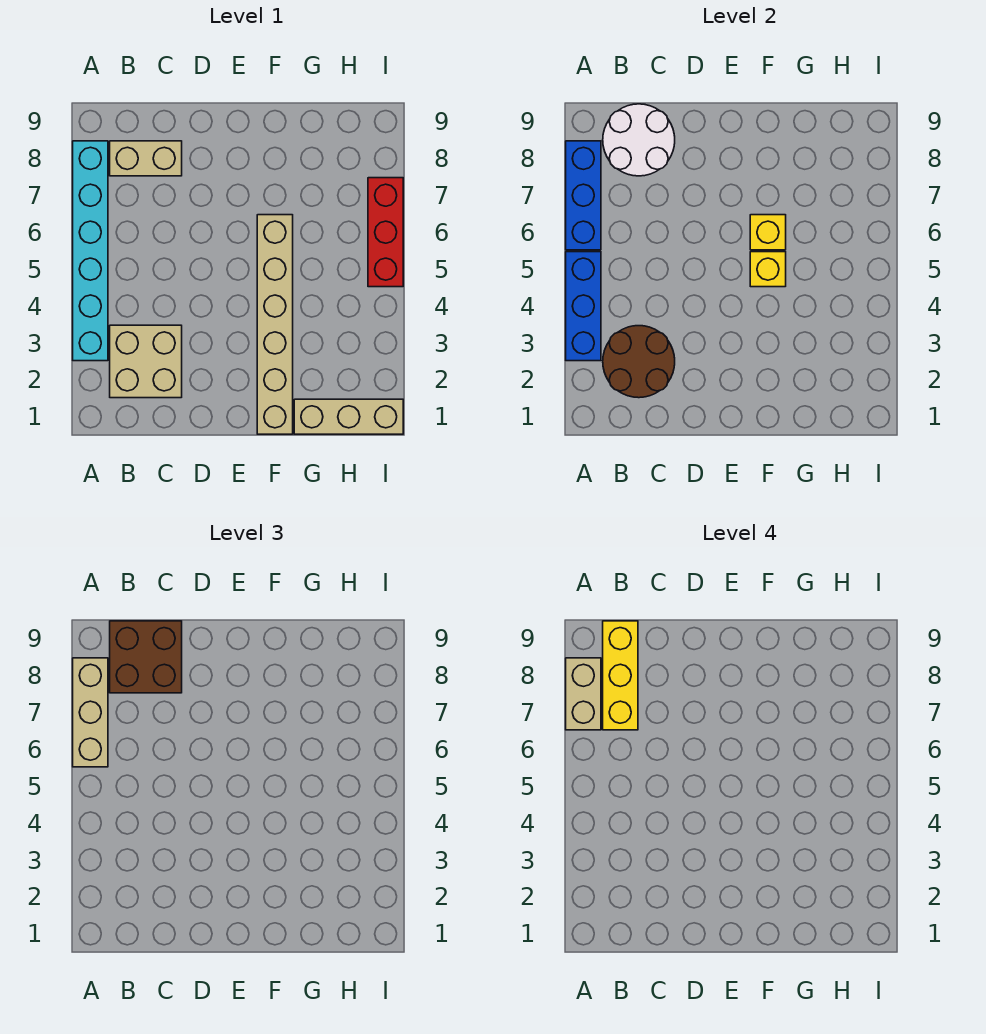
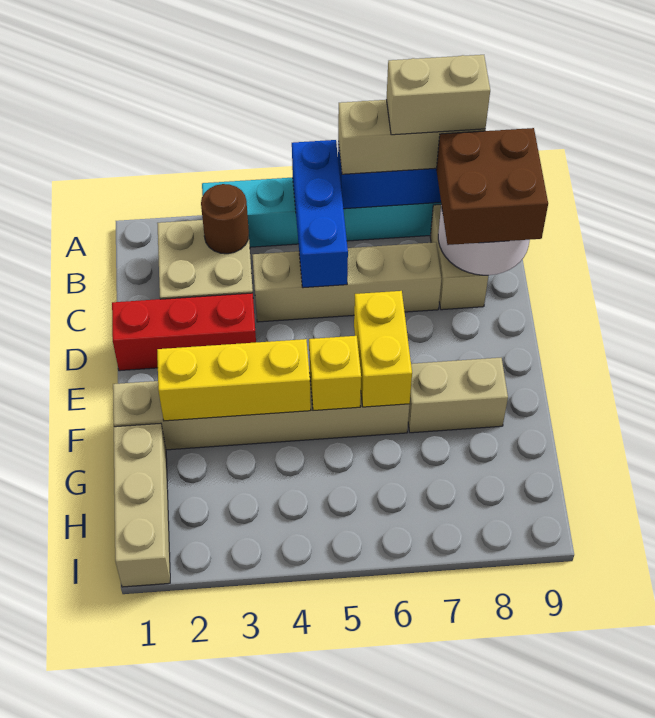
blue 1x3 brick [566,252,601,361] -> blue 1x3 brick turned to [292,140,348,288]
brown 2x2 round brick [603,326,675,398] -> brown 1x1 round brick [201,184,249,254]
yellow 1x3 brick [603,621,638,730] -> yellow 1x3 brick moved to [157,339,311,421]
none -> tan 1x4 brick [252,242,441,322]
yellow 1x1 brick [750,215,786,250] -> yellow 1x2 brick [354,291,412,407]
none -> tan 1x2 brick [408,358,508,433]
red 1x3 brick [368,178,403,287] -> red 1x3 brick moved to [112,293,256,371]

